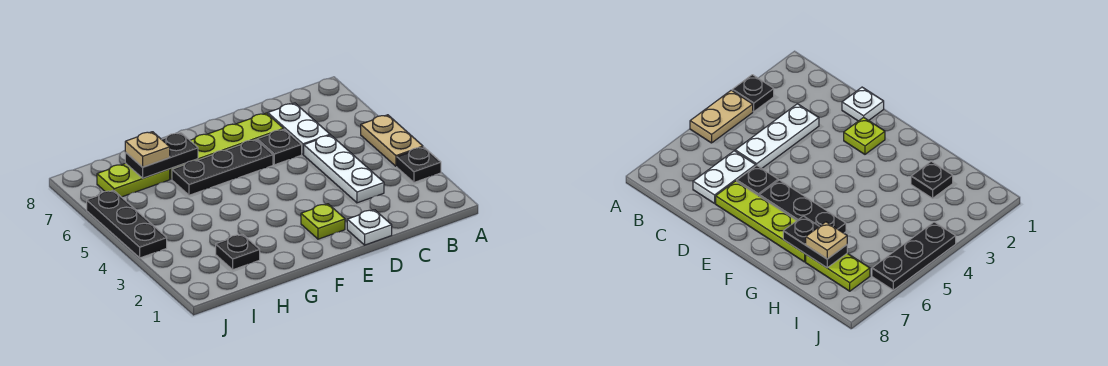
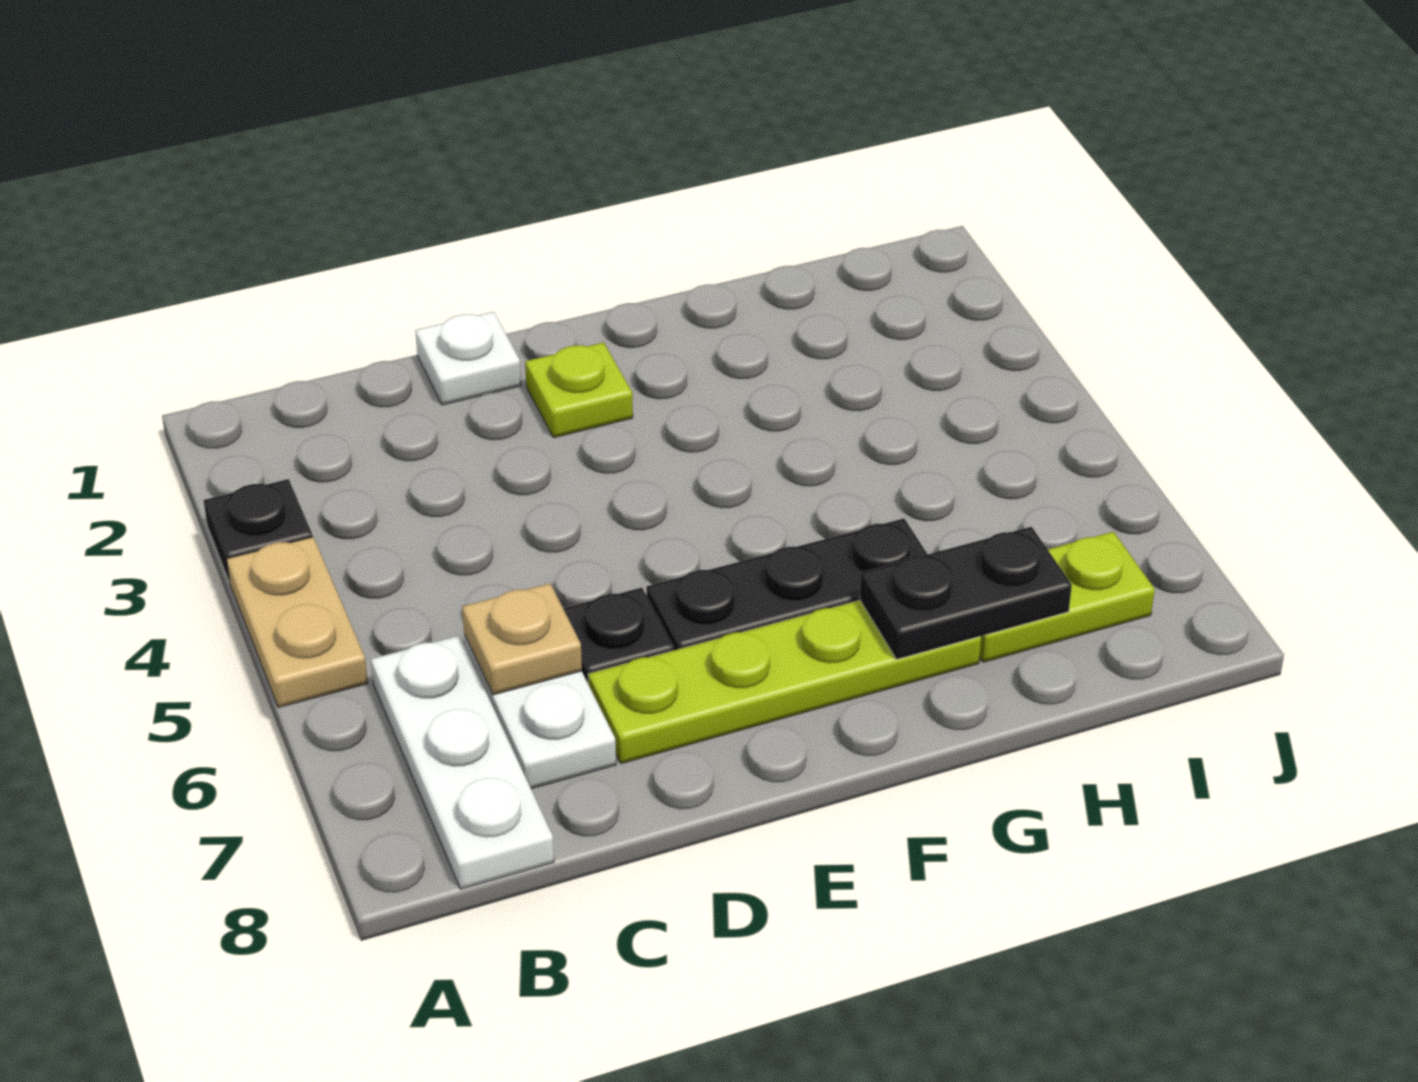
white 1x3 plate [304,135,384,203] -> white 1x3 plate moved to [371,636,554,889]
black 1x1 plate [216,234,260,270] -> none
tan 1x1 plate [125,132,170,167] -> tan 1x1 plate moved to [462,583,582,695]
black 1x3 plate [87,190,167,258] -> none

